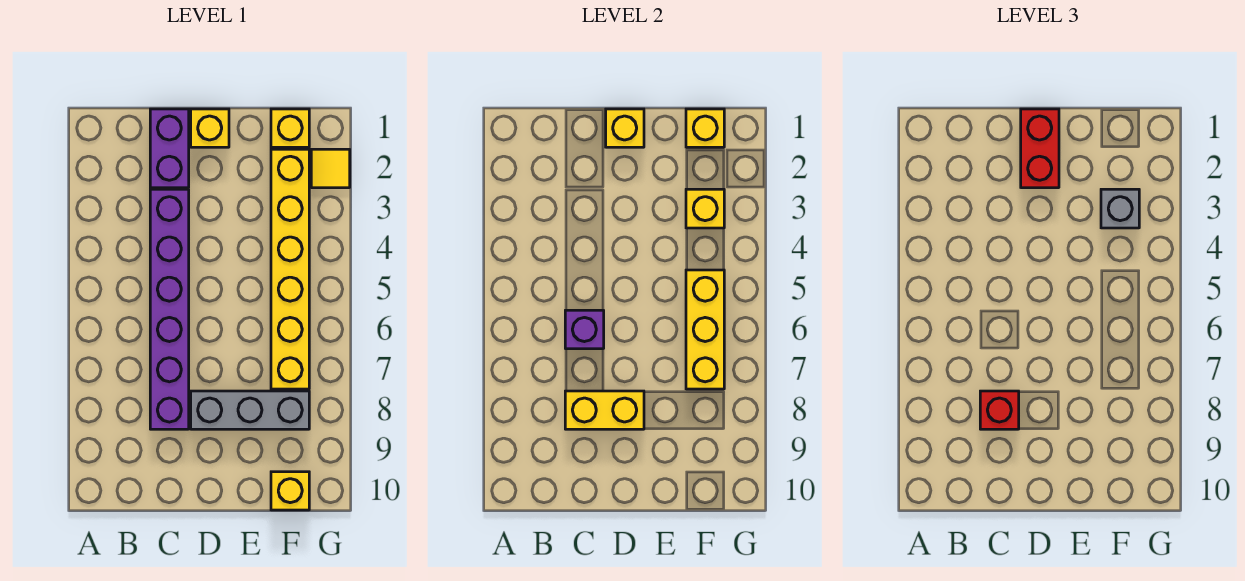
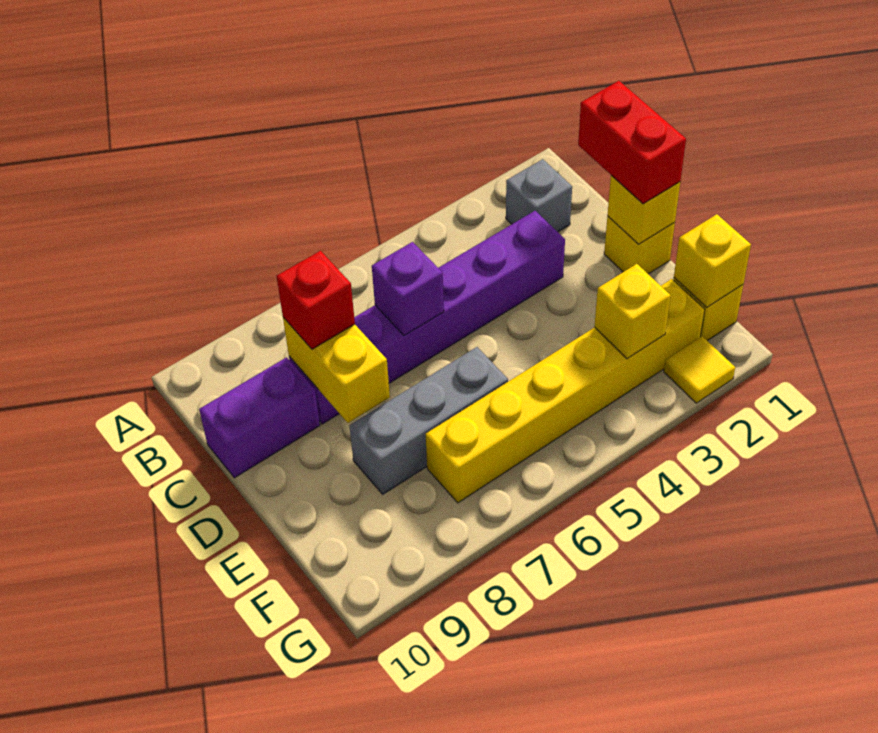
purple 1x2 brick [150,109,189,188] -> purple 1x2 brick moved to [199,357,320,478]
red 1x2 brick [1021,109,1059,188] -> red 1x2 brick turned to [578,81,686,204]
grey 1x3 brick [191,391,309,429] -> grey 1x3 brick turned to [349,347,508,494]
grey 1x1 brick [1101,189,1139,228] -> grey 1x1 brick moved to [506,159,572,232]
yellow 1x3 brick [686,270,724,389] -> none
yellow 1x1 brick [271,472,309,510] -> none

